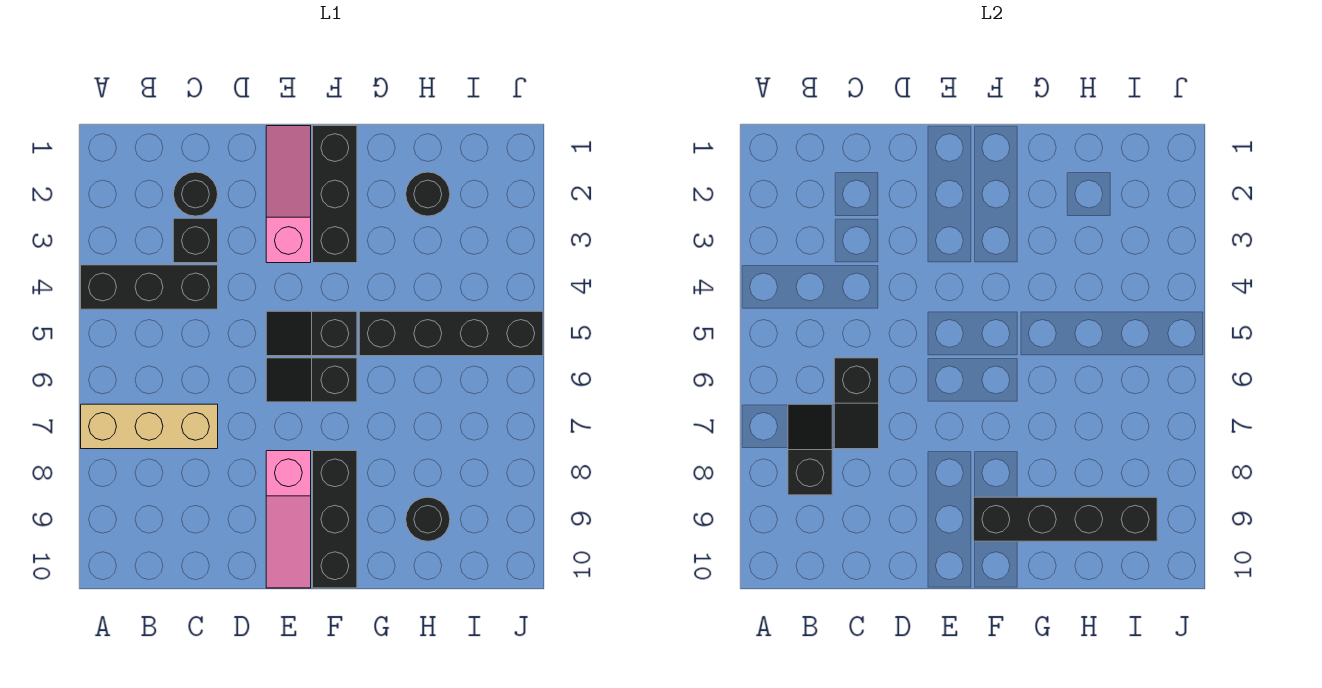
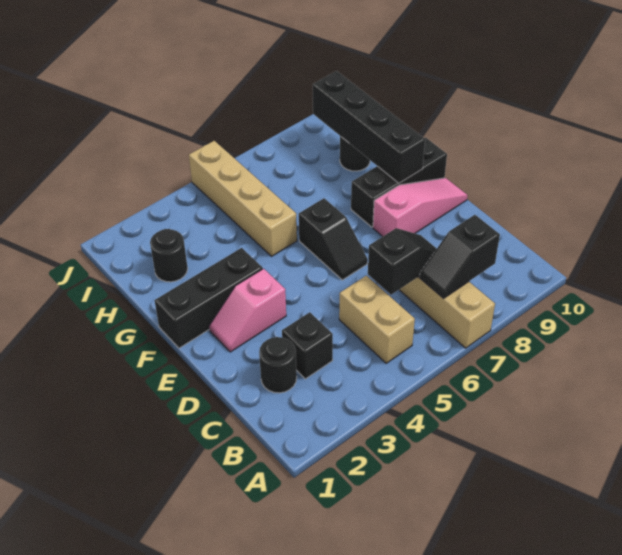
black 1x3 brick [81,265,218,309] -> none
none -> tan 1x2 brick [339,276,415,363]
pink 1x3 slope [266,126,311,263] -> pink 1x2 slope [209,269,286,352]
black 1x2 slope [266,311,357,356] -> none
black 1x4 brick [359,311,543,356] -> tan 1x4 brick [189,141,297,256]

